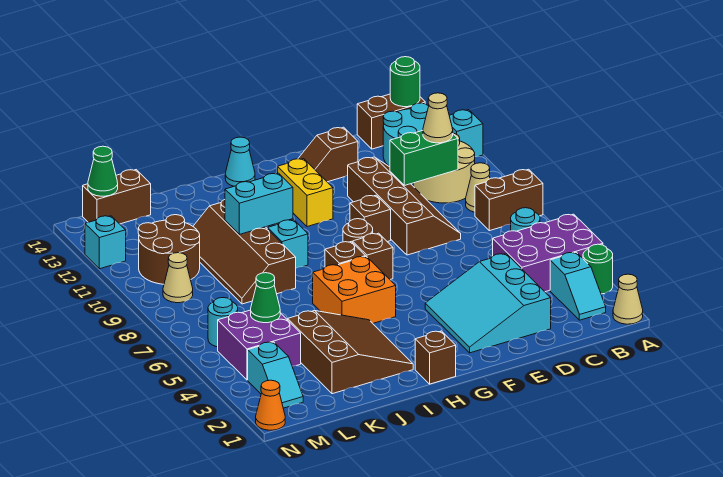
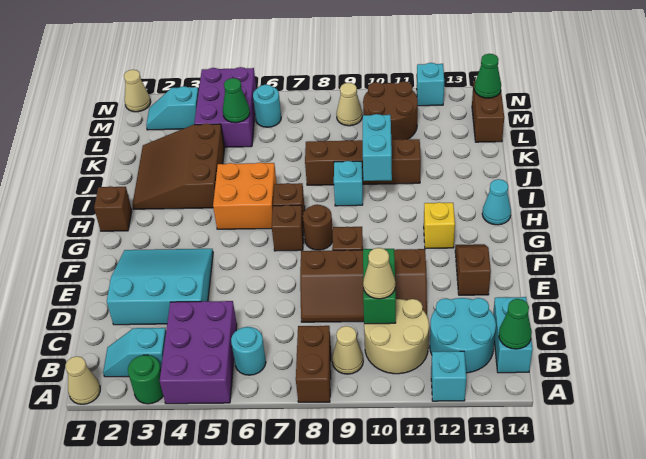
brown 1x2 brick [357,94,425,149] -> cyan 1x2 brick [493,297,533,373]
green 1x1 round brick [390,57,420,107] -> green 1x1 cone [499,299,532,349]
yellow 1x2 brick [278,159,333,227] -> yellow 1x1 brick [424,202,455,249]
brown 3x3 slope [288,310,413,394] -> brown 3x3 slope turned to [132,123,224,209]
purple 2x2 brick [218,310,301,380] -> purple 2x3 brick [194,67,256,147]
orange 1x1 cone [256,380,285,430] -> tan 1x1 cone [124,70,151,112]

